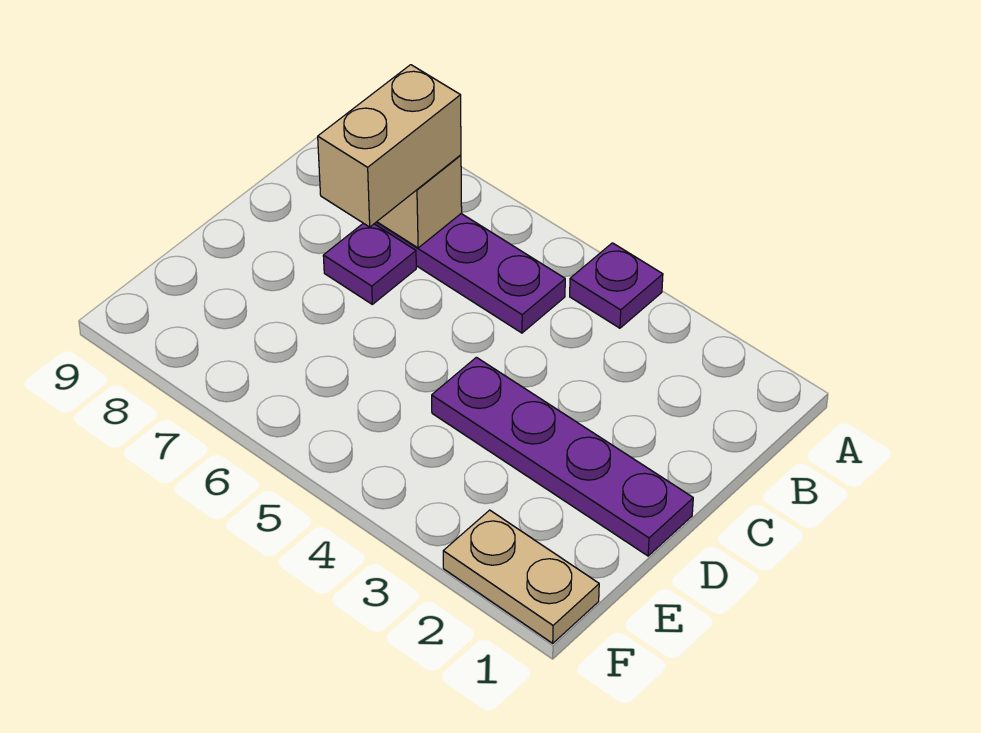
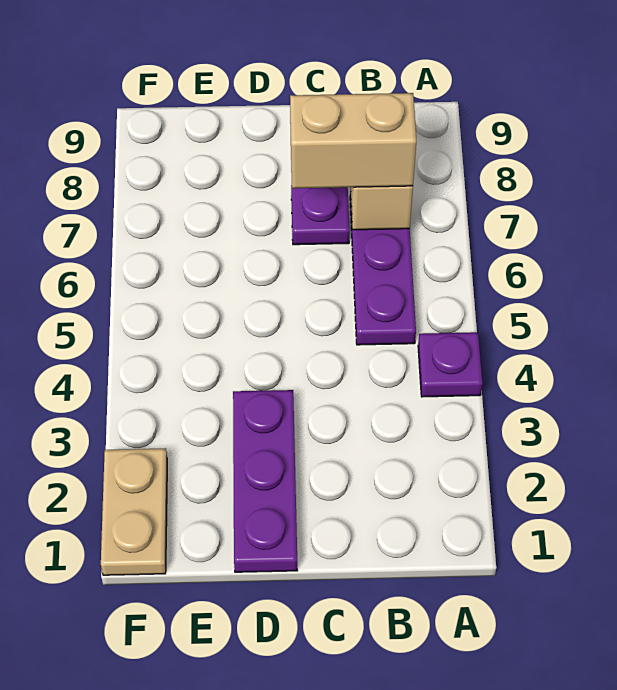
purple 1x4 plate [432,357,693,556] -> purple 1x3 plate [233,390,298,572]

